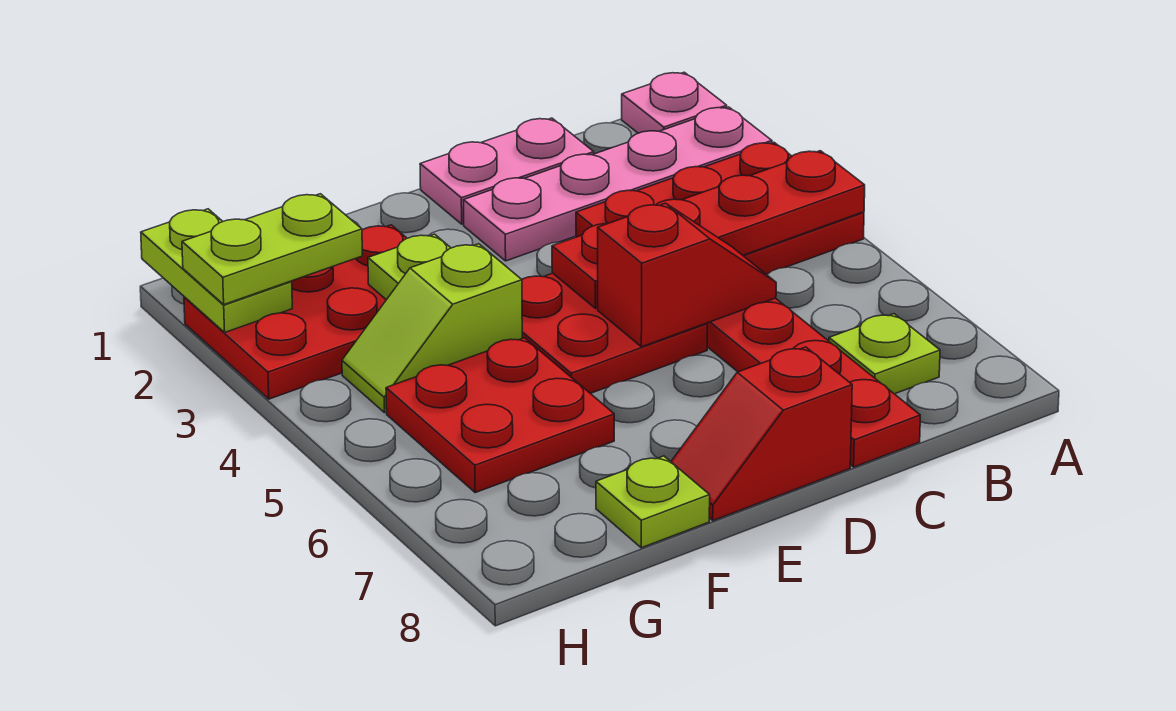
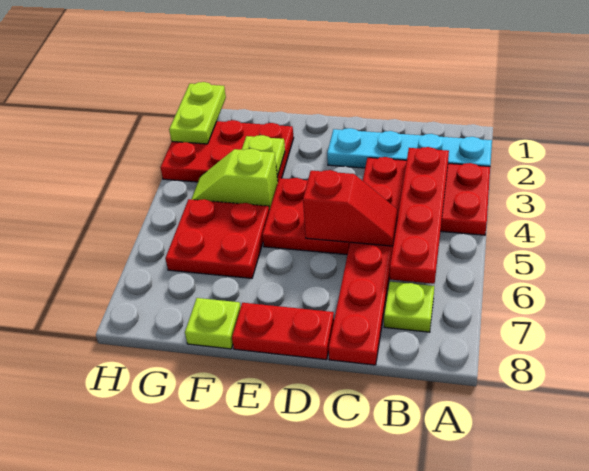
pink 1x1 plate [622,72,727,133] -> none
pink 1x4 plate [464,107,772,261] -> cyan 1x4 plate [327,128,492,168]
red 1x4 plate [552,151,865,308] -> red 1x4 plate turned to [390,147,449,284]
pink 1x2 plate [420,118,594,224] -> none
red 1x2 slope [671,347,852,521] -> red 1x2 plate [232,303,334,360]
lime 1x2 plate [182,194,362,304] -> none

